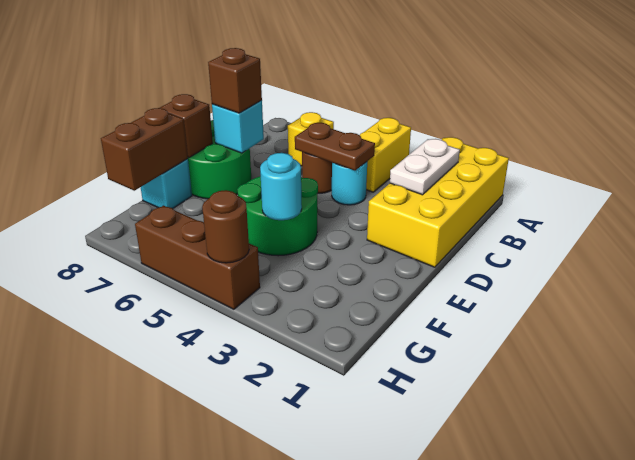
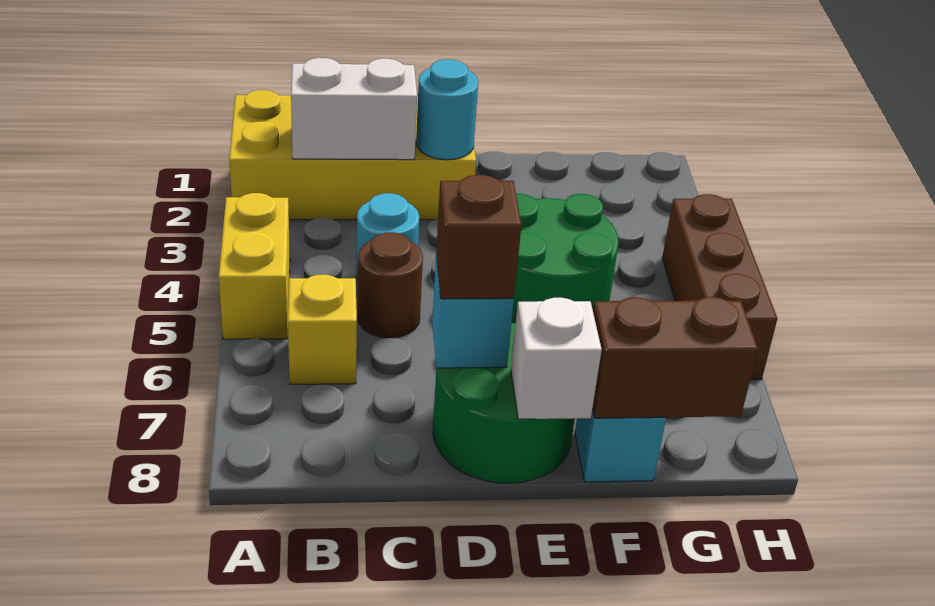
yellow 1x2 brick [360,118,411,192] -> yellow 1x2 brick turned to [219,193,290,339]
white 1x2 plate [390,139,460,195] -> white 1x2 brick [291,58,417,160]
brown 1x2 plate [295,123,375,171] -> none
brown 1x1 brick [160,94,213,158] -> white 1x1 brick [511,298,602,419]
cyan 1x1 round brick [260,153,302,220] -> cyan 1x1 round brick moved to [416,59,478,160]
brown 1x1 round brick [202,190,249,263] -> none

